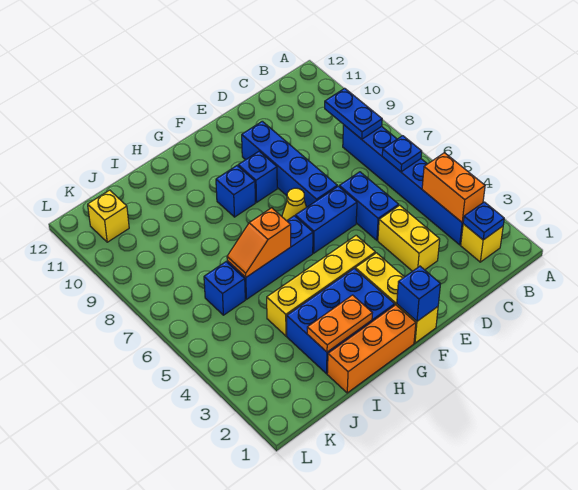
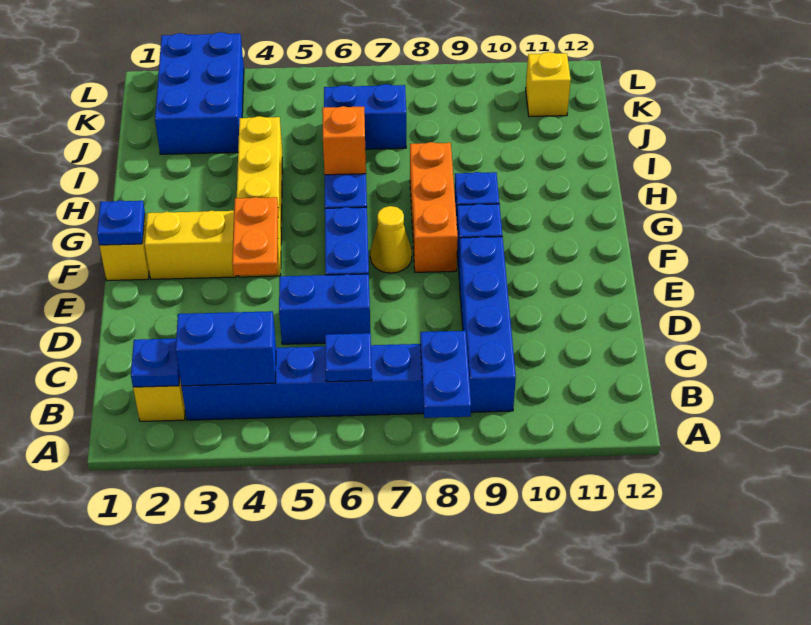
orange 1x2 brick [422,153,485,222] -> blue 1x2 brick [176,311,276,386]
blue 1x2 plate [325,88,382,139] -> blue 1x2 plate turned to [420,331,471,418]
yellow 1x2 brick [378,205,440,271] -> none
blue 1x4 brick [242,121,337,207] -> blue 1x4 brick turned to [459,237,516,412]
blue 1x1 brick [397,266,440,321] -> blue 1x1 plate [97,201,145,245]
orange 1x3 brick [327,305,416,393] -> orange 1x3 brick moved to [410,142,458,272]
blue 2x3 brick [287,269,395,374] -> blue 2x3 brick moved to [155,32,244,154]
orange 1x2 plate [307,295,372,352] -> orange 1x2 plate moved to [232,197,278,276]
blue 1x1 brick [204,262,245,315] -> blue 1x2 brick [324,84,406,149]

